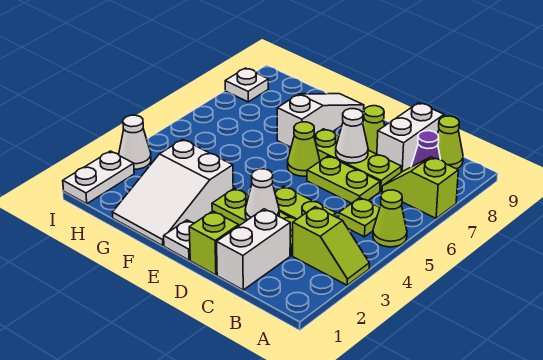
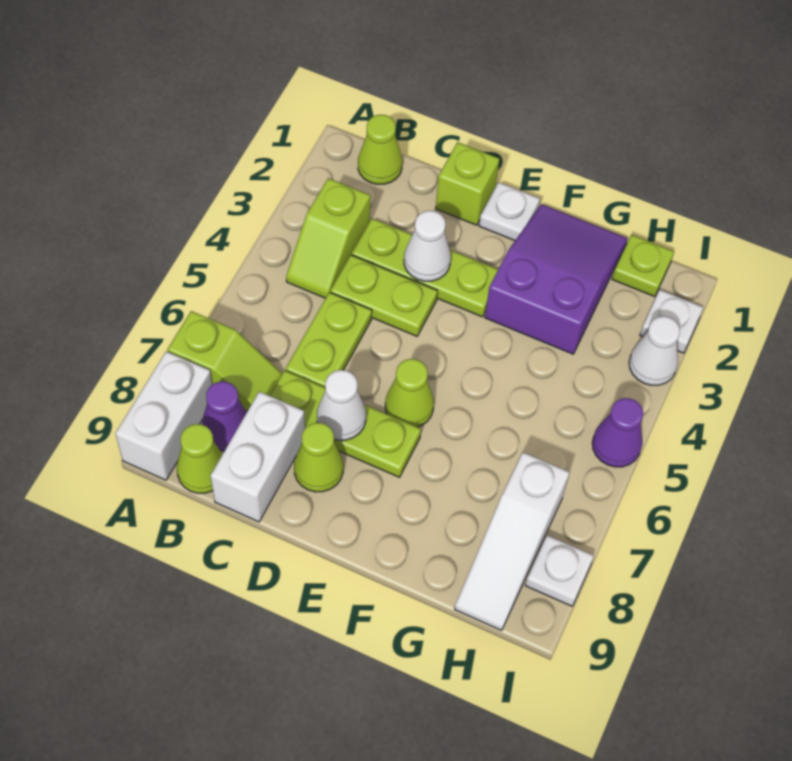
lime 1x2 slope [293,207,369,285] -> lime 1x2 slope turned to [286,178,370,298]
lime 1x1 cone [373,190,407,247] -> lime 1x1 cone moved to [358,115,402,184]
lime 1x1 plate [338,198,380,237] -> lime 1x1 plate moved to [612,235,674,297]
white 1x2 brick [217,209,290,290] -> white 1x2 brick moved to [115,351,212,480]
lime 1x2 plate [307,156,380,203] -> lime 1x2 plate turned to [285,292,372,387]
white 2x3 slope [113,139,233,246] -> purple 2x3 slope [485,204,628,354]
white 1x3 slope [277,94,364,147] -> white 1x3 slope moved to [455,452,570,630]
white 1x2 plate [63,151,134,204] -> white 1x1 plate [640,290,703,353]
none -> purple 1x1 cone [592,398,643,467]

